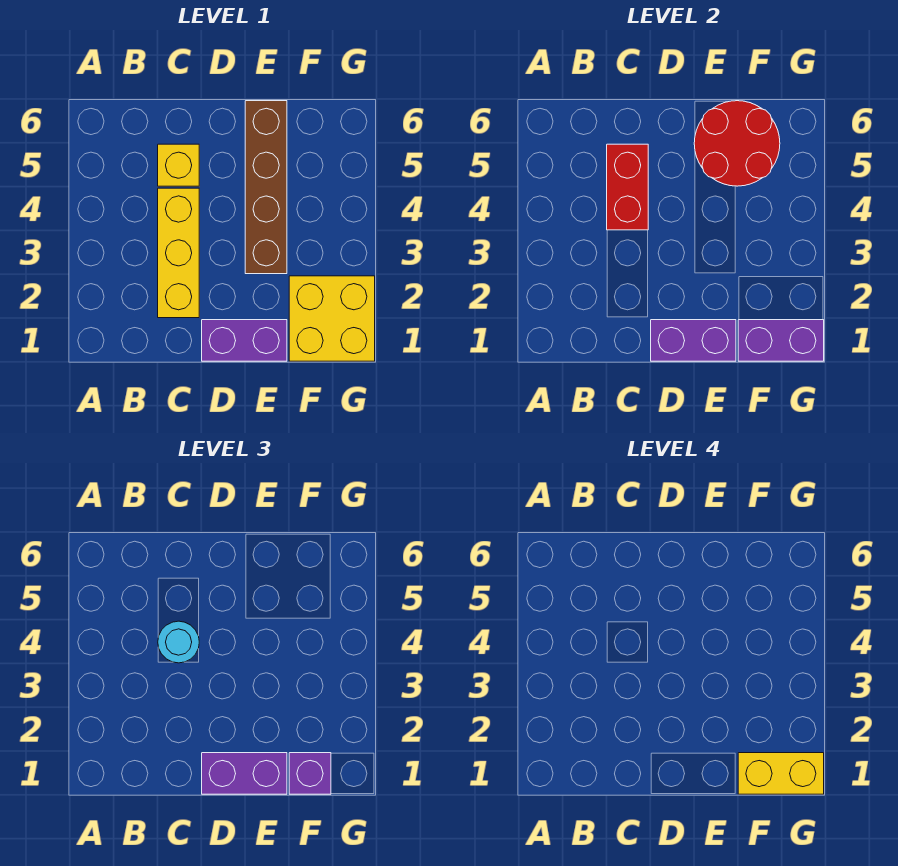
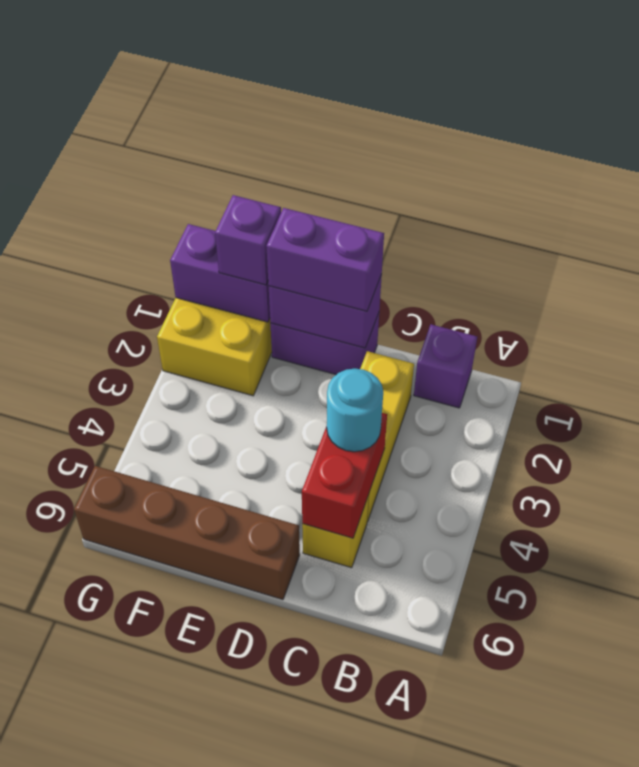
none -> purple 1x1 brick [414,325,477,408]
brown 1x4 brick [245,101,287,274] -> brown 1x4 brick turned to [74,466,300,600]
red 2x2 round brick [694,101,780,186] -> none
yellow 1x2 brick [738,753,824,794] -> none

